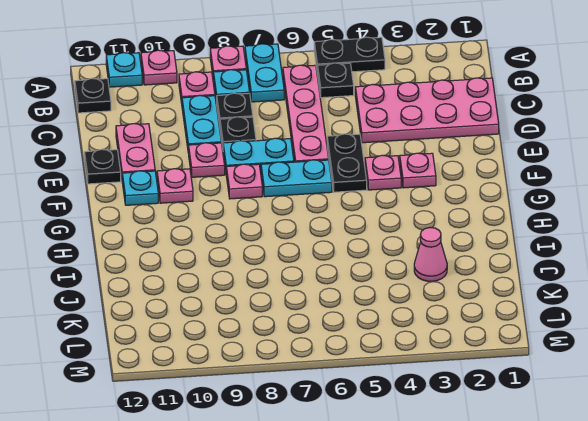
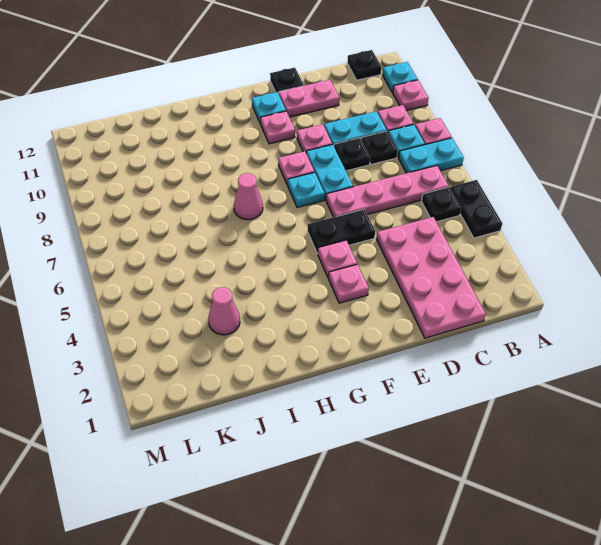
cyan 1x2 plate [261,160,332,197] -> cyan 1x1 plate [288,172,325,208]
none -> pink 1x1 cone [234,173,263,220]

